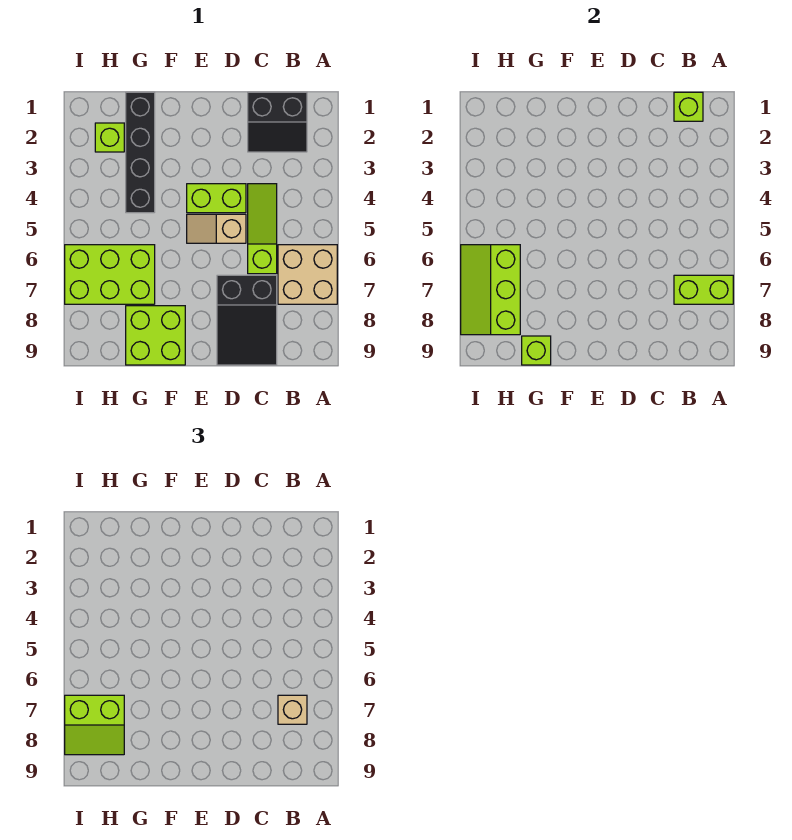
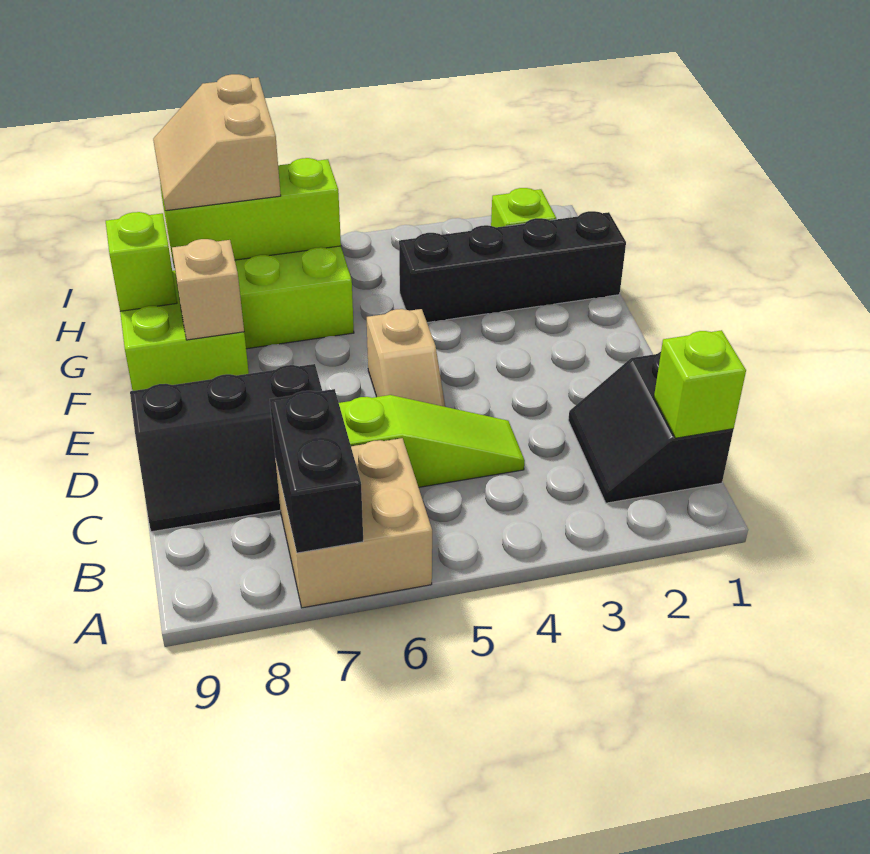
lime 1x2 brick [674,275,733,304] -> black 1x2 brick [270,389,363,553]
tan 1x1 brick [278,695,307,724] -> tan 1x1 brick moved to [172,239,244,340]
black 2x3 slope [217,275,277,365] -> black 2x3 slope turned to [130,364,322,532]
lime 1x2 brick [187,184,246,213] -> none
tan 1x2 slope [187,214,246,243] -> tan 1x2 slope turned to [367,309,445,407]
lime 2x2 slope [65,695,124,755] -> tan 2x2 slope [153,74,281,211]

